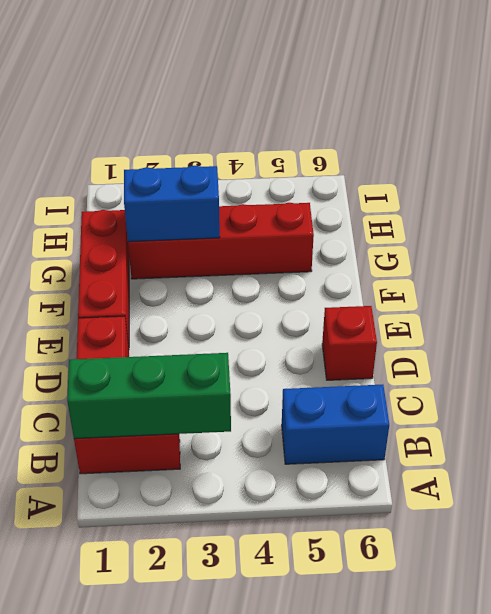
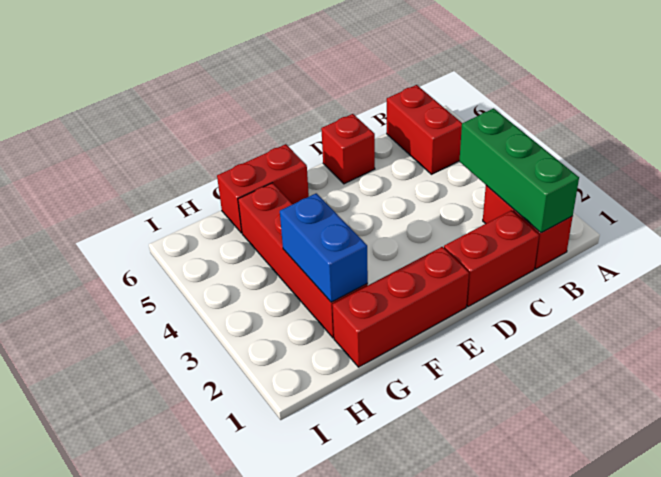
blue 1x2 brick [282,385,389,464] -> red 1x2 brick [387,85,462,174]
none -> red 1x2 brick [217,144,309,233]

